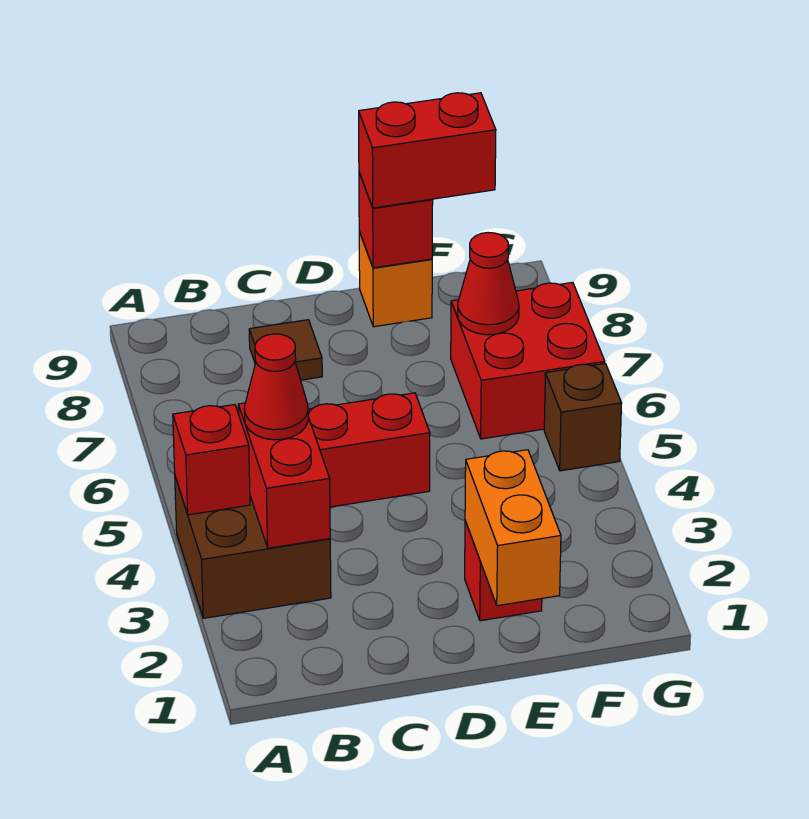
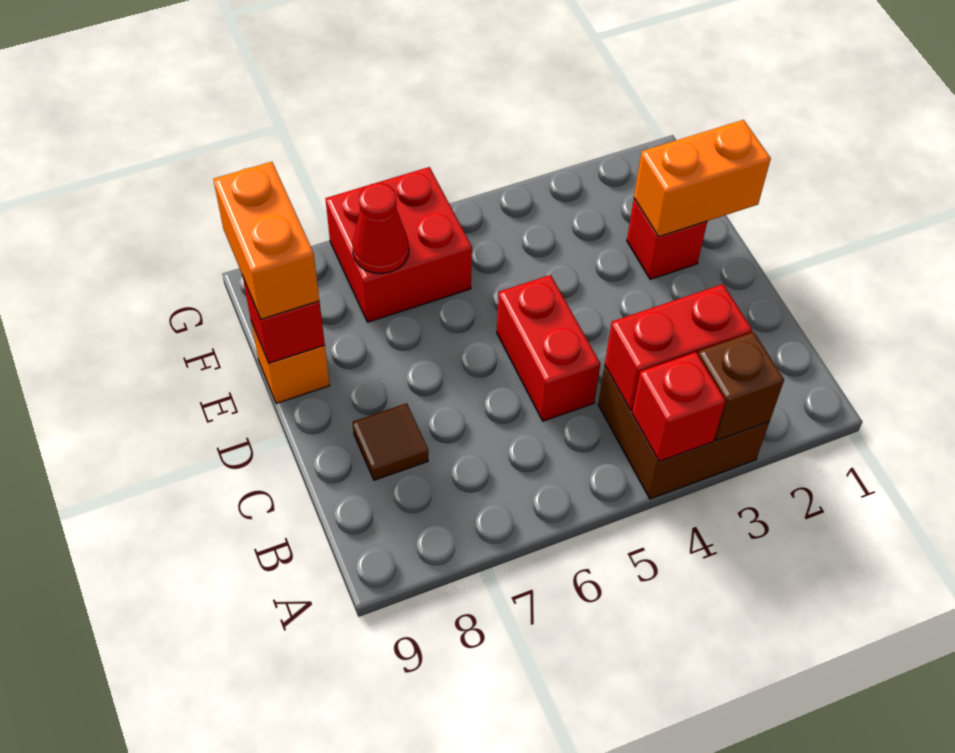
red 1x1 cone [244,334,308,440] -> none
red 1x2 brick [359,93,496,208] -> orange 1x2 brick [213,162,319,319]
brown 1x1 brick [544,364,622,471] -> brown 1x1 brick moved to [698,332,784,441]

